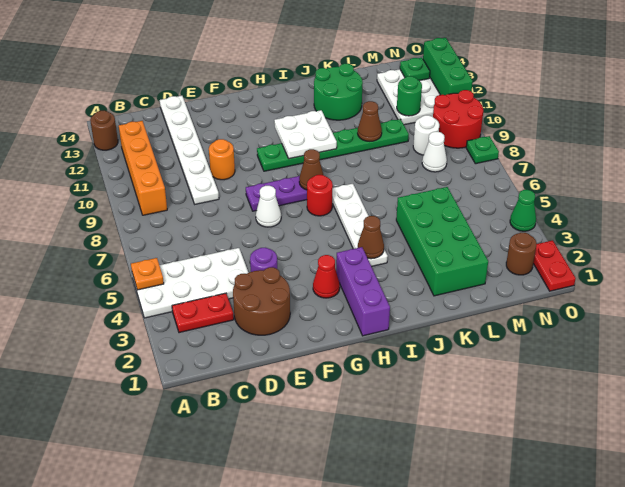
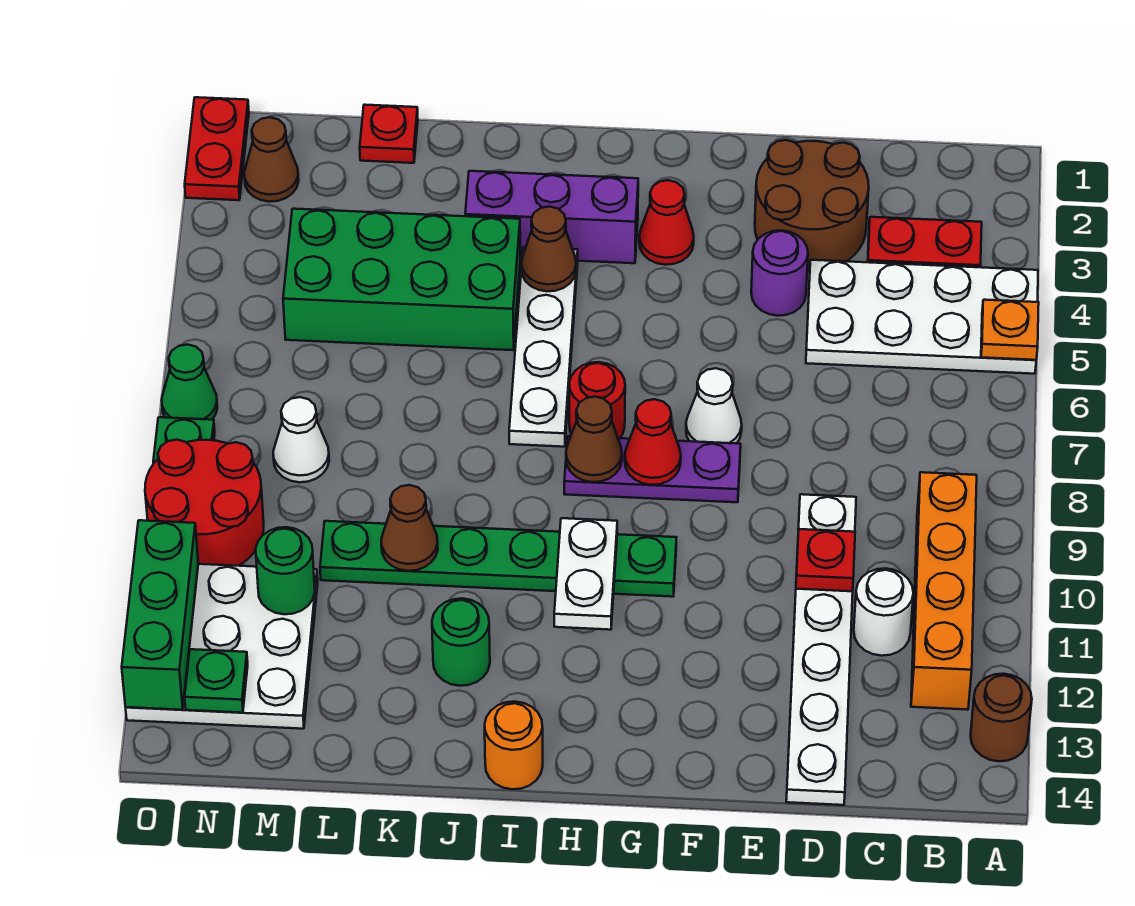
none -> red 1x1 plate [796,529,855,591]
orange 1x1 round brick [209,139,235,180] -> orange 1x1 round brick moved to [485,702,543,789]
none -> red 1x1 cone [625,399,681,485]
purple 1x3 brick [336,247,390,336] -> purple 1x3 brick turned to [465,171,638,263]
white 2x2 plate [274,110,337,159] -> white 1x2 plate [554,518,617,630]
green 2x2 round brick [314,64,363,120] -> green 1x1 round brick [432,598,490,686]
green 2x4 brick [396,187,488,296] -> green 2x4 brick turned to [283,209,520,350]
none -> red 1x1 plate [360,105,418,163]
white 1x1 round brick [413,115,439,155] -> white 1x1 round brick moved to [854,568,913,656]
brown 1x1 round brick [506,233,537,275] -> brown 1x1 cone [244,117,299,202]
green 1x1 cone [510,190,536,231] -> green 1x1 cone moved to [162,345,217,420]

